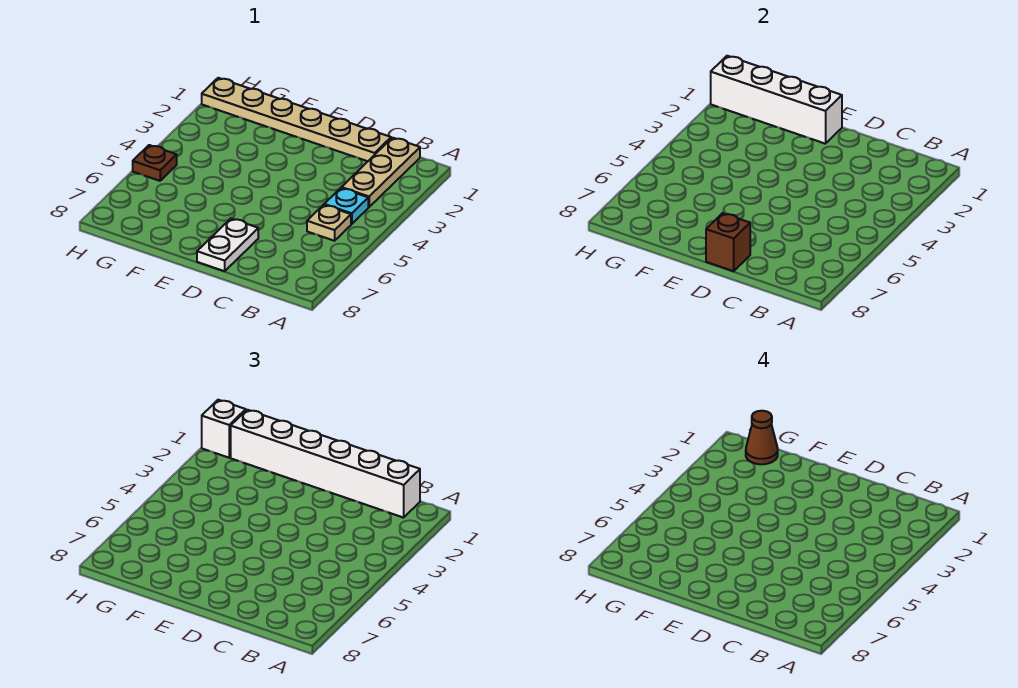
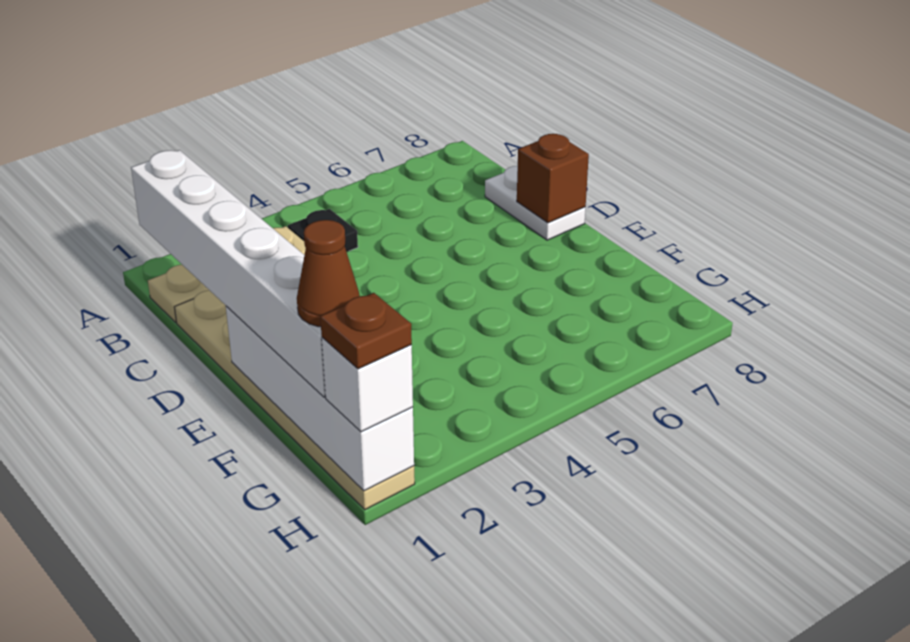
cyan 1x1 plate [324,188,368,224] -> black 1x1 plate [288,209,358,252]
tan 1x1 plate [307,205,351,241] -> none
white 1x2 plate [197,219,258,271] -> white 1x2 plate turned to [485,166,586,240]
brown 1x1 plate [133,145,177,181] -> brown 1x1 plate moved to [320,293,412,369]

